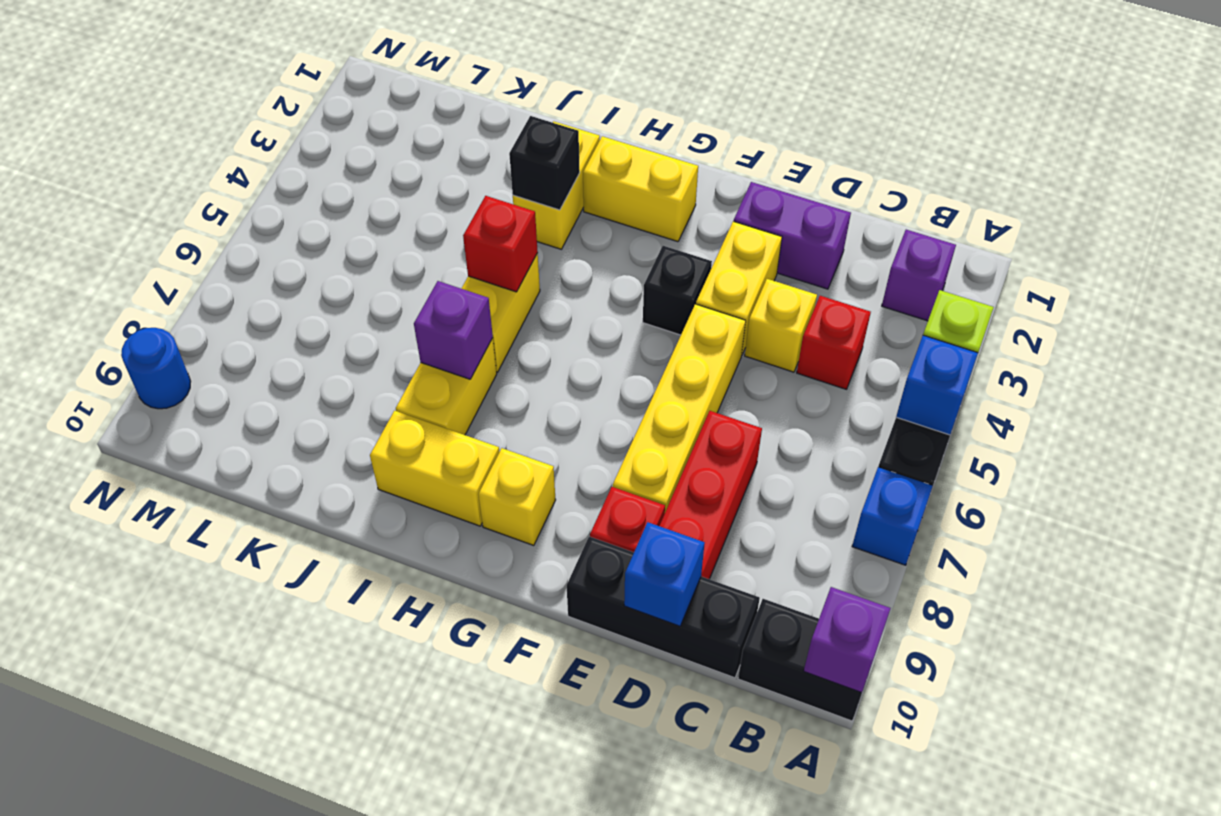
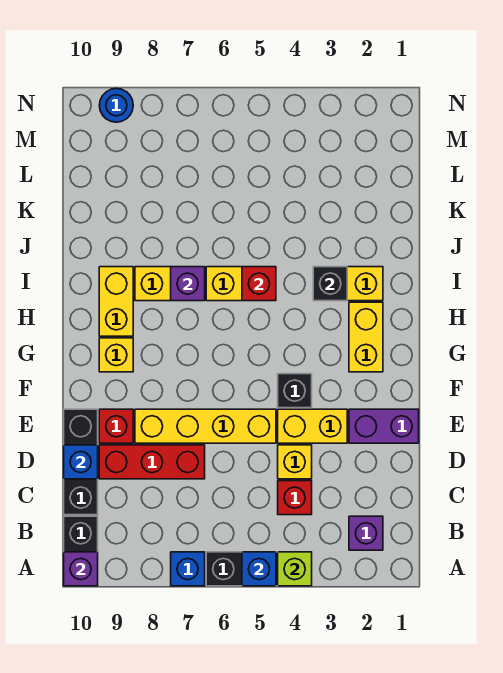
purple 1x2 brick [734,182,851,289] -> purple 1x2 brick turned to [349,409,419,443]

